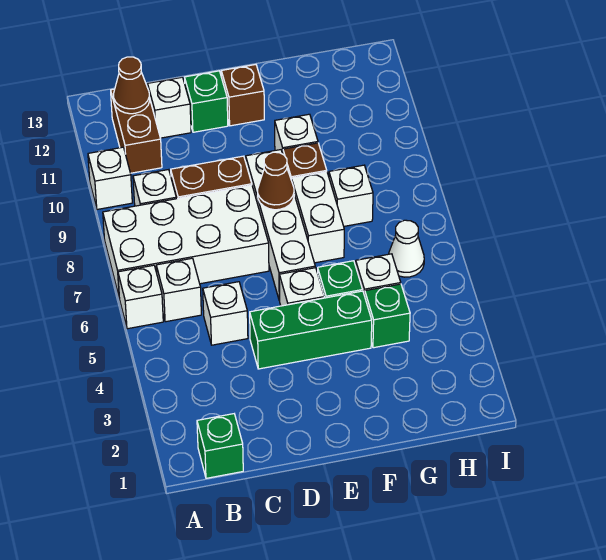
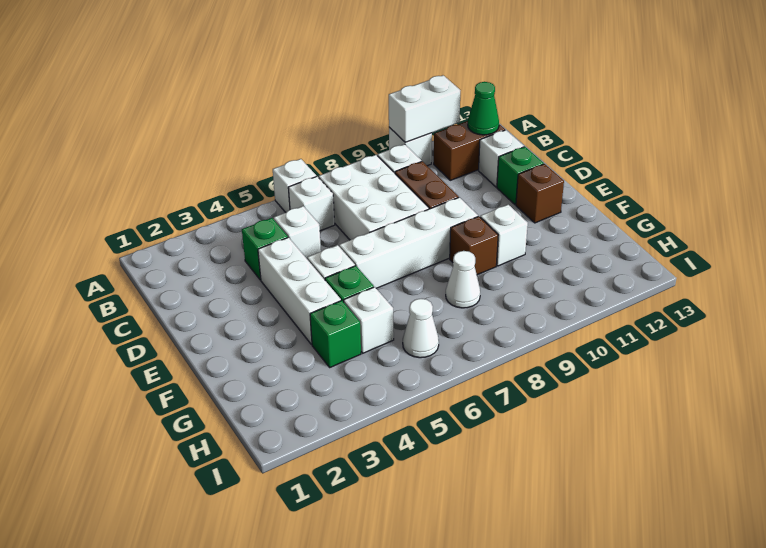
white 2x4 brick [103,185,269,295] -> white 2x3 brick [319,155,429,240]
green 1x1 brick [197,414,243,478] -> green 1x1 brick moved to [242,218,288,280]
brown 1x1 cone [114,57,150,114] -> green 1x1 cone [468,82,499,135]
green 1x3 brick [250,291,372,369] -> white 1x3 brick [258,237,341,345]
brown 1x1 cone [258,152,294,210] -> none
white 1x2 brick [292,172,344,263] -> white 1x2 brick moved to [389,75,460,142]
white 1x1 brick [329,165,373,226] -> white 1x1 cone [446,251,480,308]

